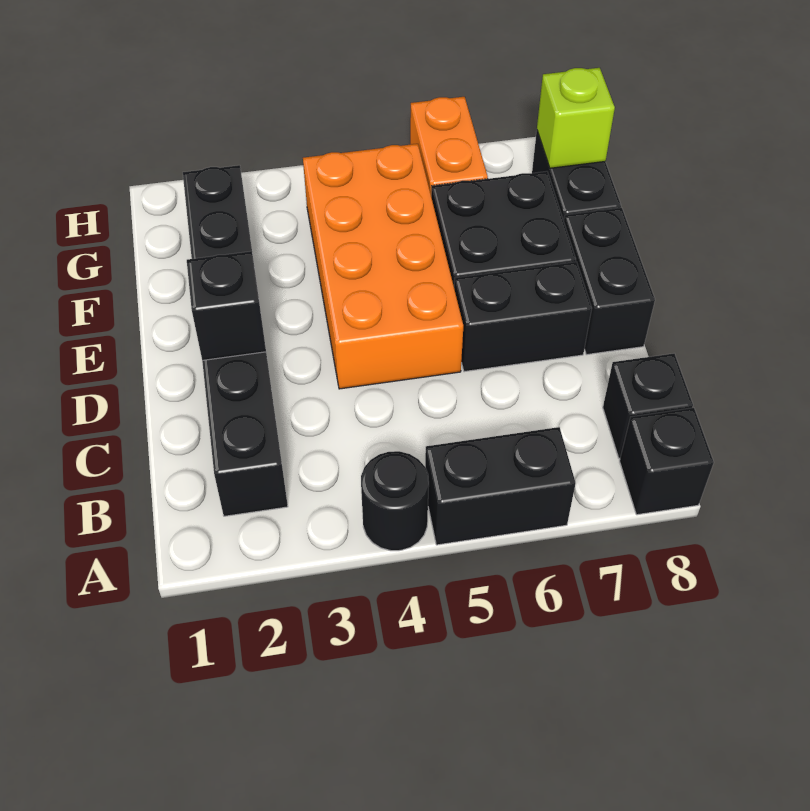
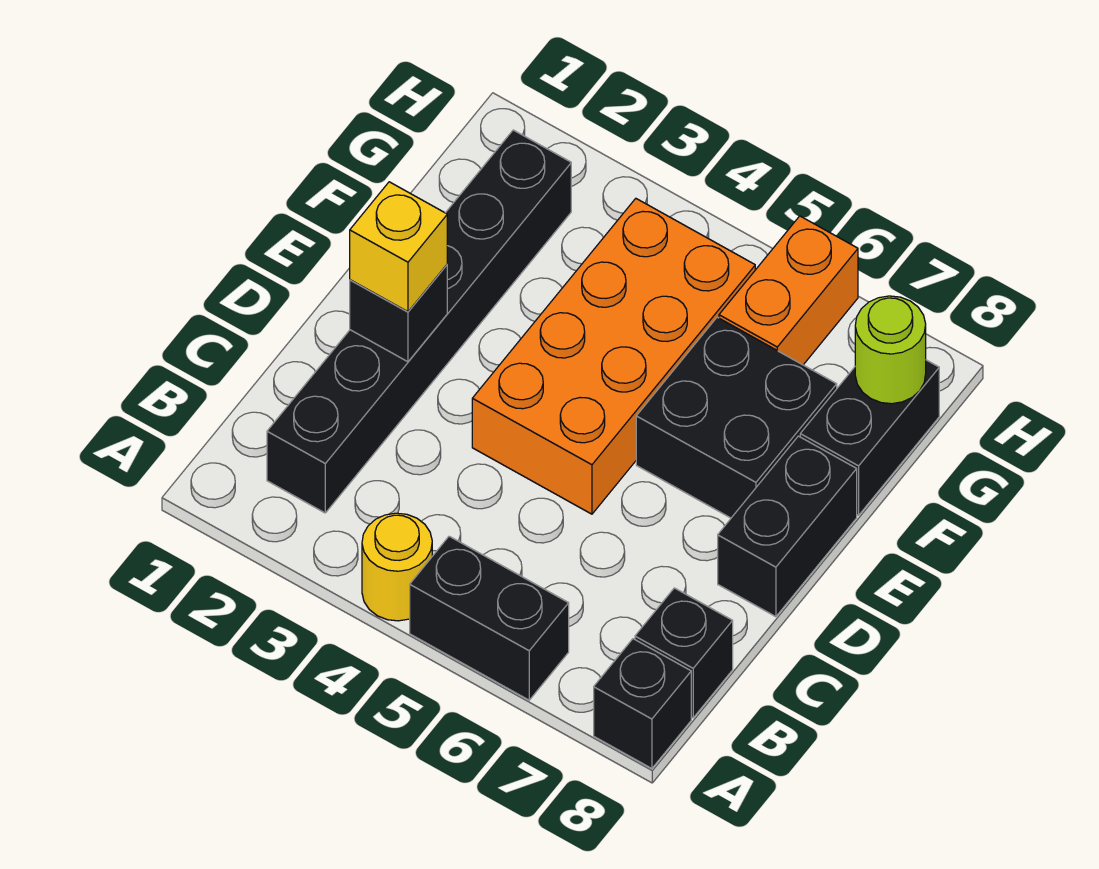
black 1x1 round brick [361,451,429,551] -> yellow 1x1 round brick [362,513,432,621]
none -> yellow 1x1 brick [350,182,447,312]
black 1x2 brick [454,262,592,372] -> none
lime 1x1 brick [537,68,615,168] -> lime 1x1 round brick [855,296,926,404]

